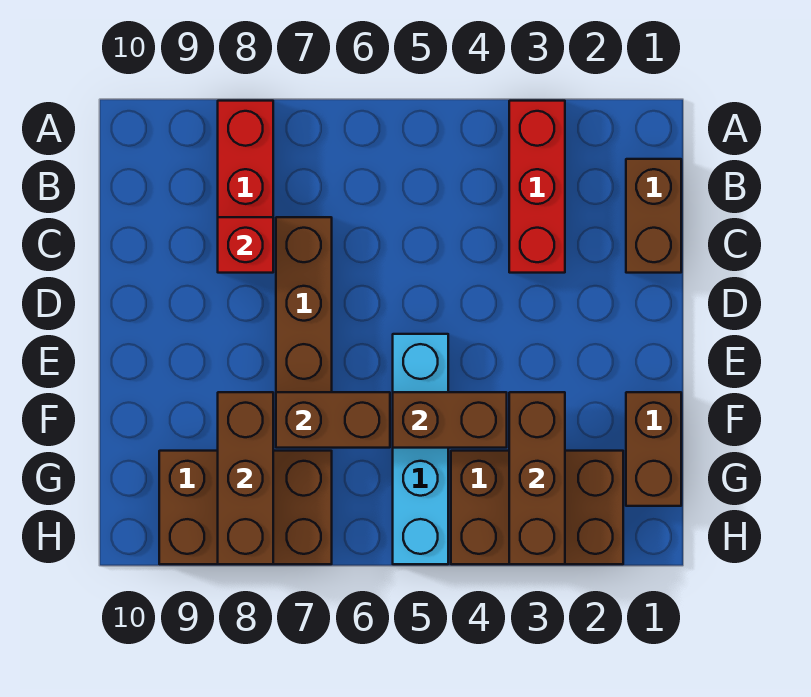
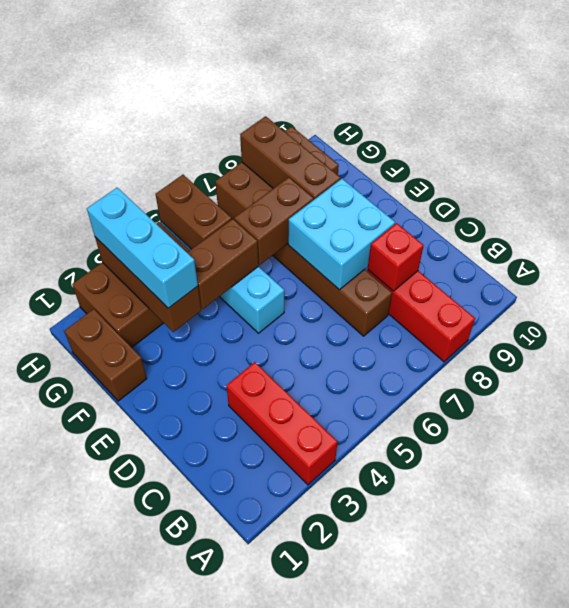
brown 1x2 brick [626,159,681,273] -> brown 1x2 brick moved to [155,175,232,249]
none -> cyan 2x2 brick [288,179,395,290]
none -> cyan 1x3 brick [87,188,198,308]

